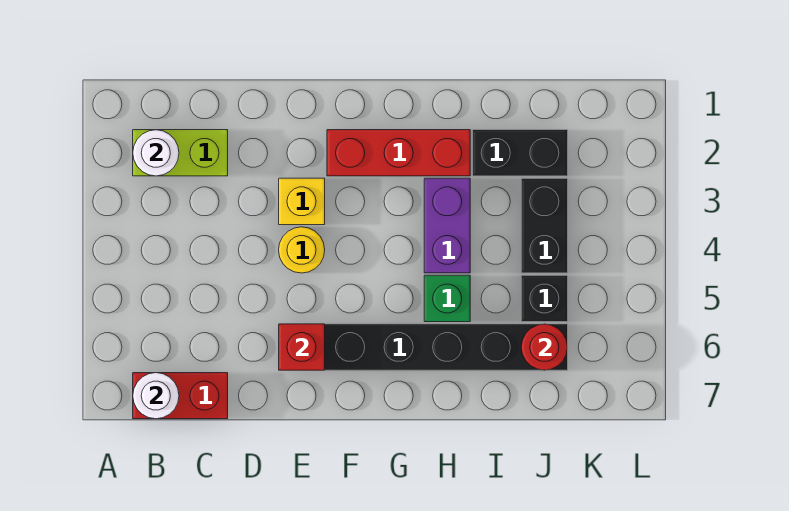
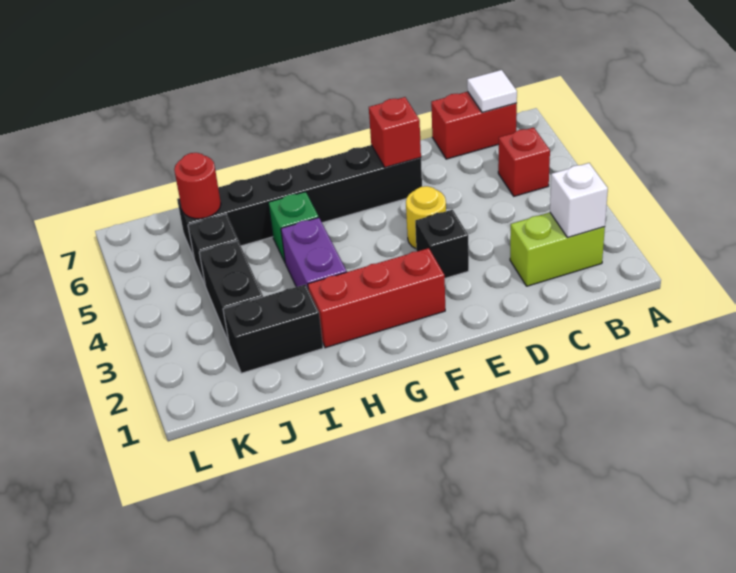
white 1x1 round brick [133,130,179,176] -> white 1x1 brick [550,163,608,238]
none -> red 1x1 brick [498,128,550,196]
white 1x1 round brick [133,373,179,419] -> white 1x1 tile [467,70,517,113]
yellow 1x1 brick [279,178,325,225] -> black 1x1 brick [415,210,469,278]

